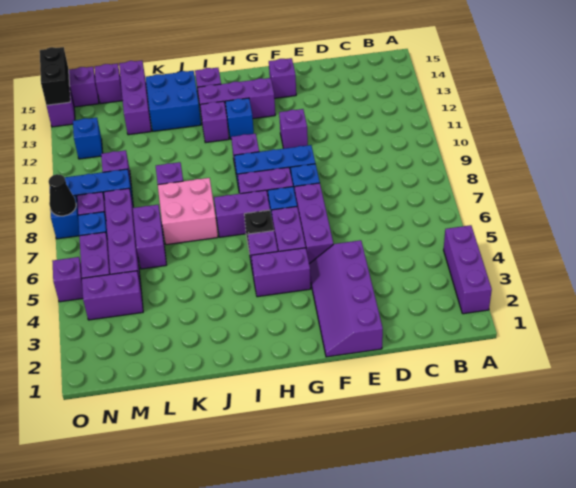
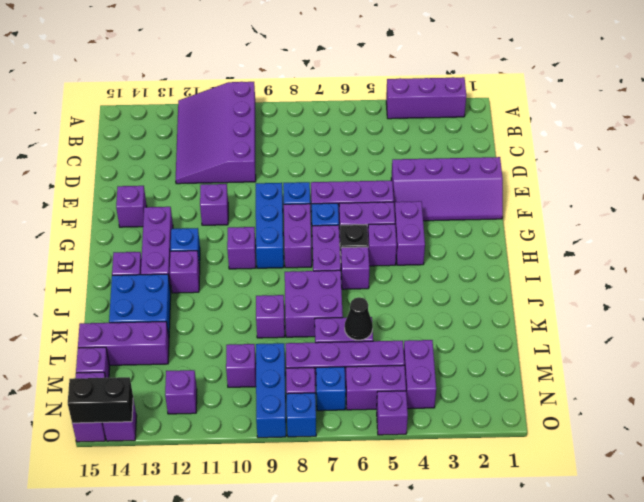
none -> purple 3x4 slope [176,82,256,184]
none -> purple 1x1 brick [341,247,369,289]
pink 2x2 brick [158,178,218,245] -> purple 2x2 brick [285,270,343,337]
blue 1x1 brick [73,118,103,159] -> purple 1x1 brick [165,370,197,414]
black 1x1 cone [49,174,76,216] -> black 1x1 cone moved to [345,297,373,340]

